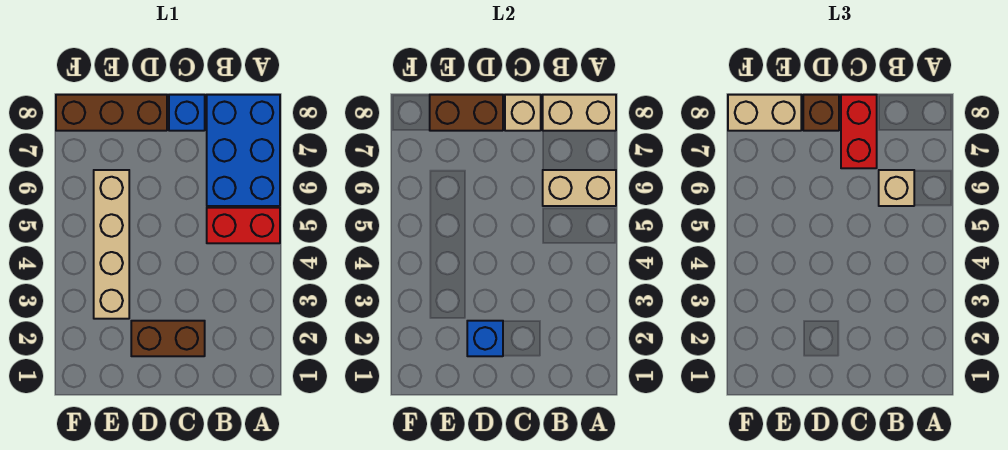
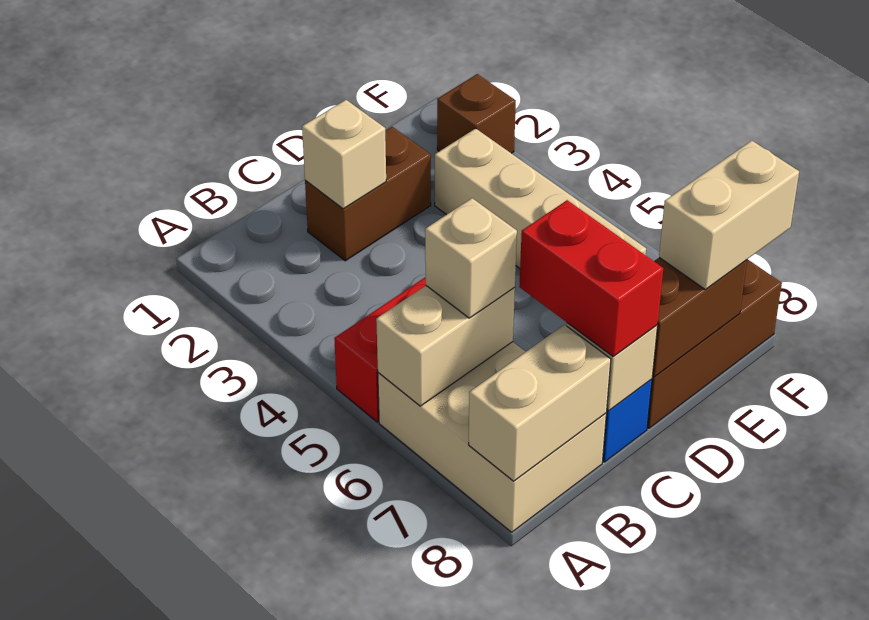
blue 2x3 brick [207,95,280,206] -> tan 2x3 brick [378,342,606,532]
none -> tan 1x1 brick [302,100,386,209]
blue 1x1 brick [467,321,503,356] -> none
brown 1x1 brick [803,95,839,131] -> brown 1x1 brick moved to [437,74,516,153]

